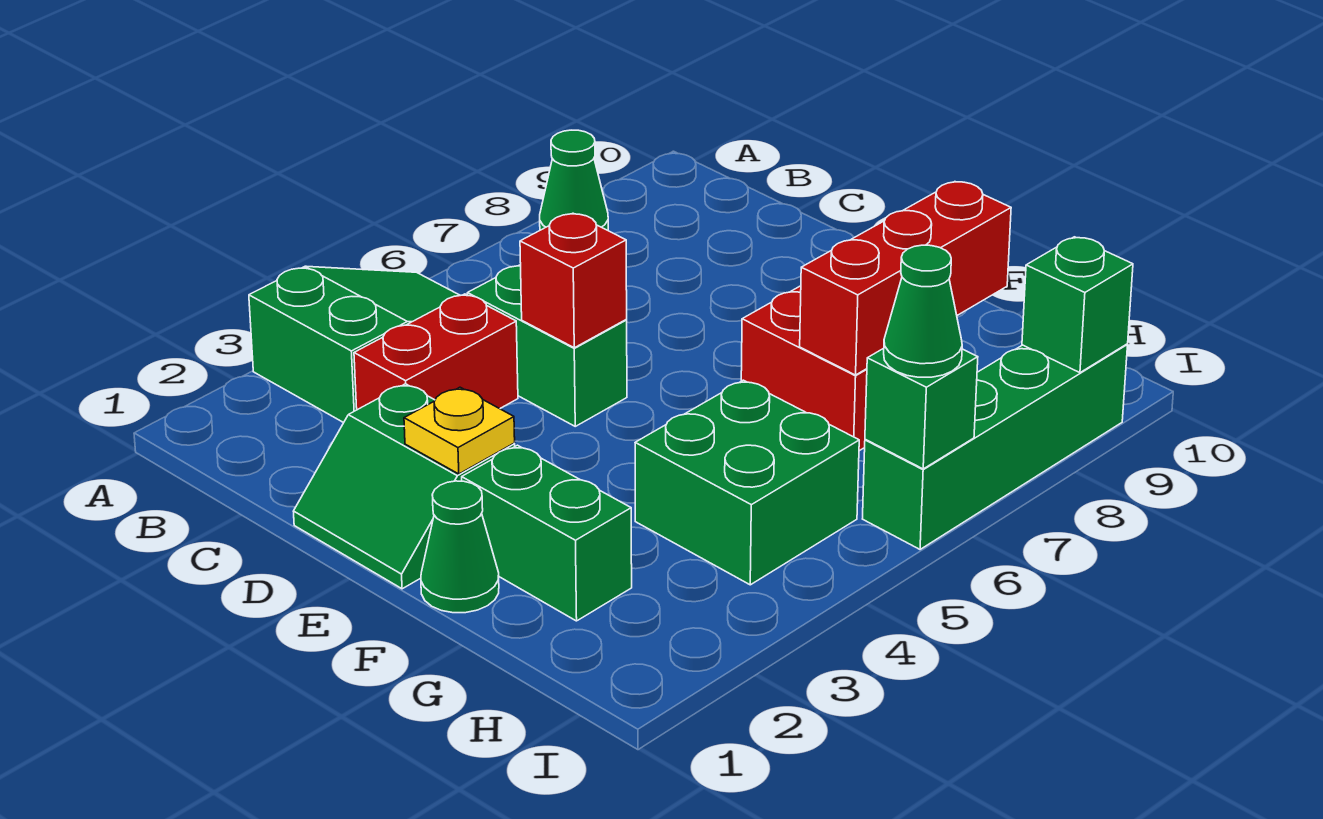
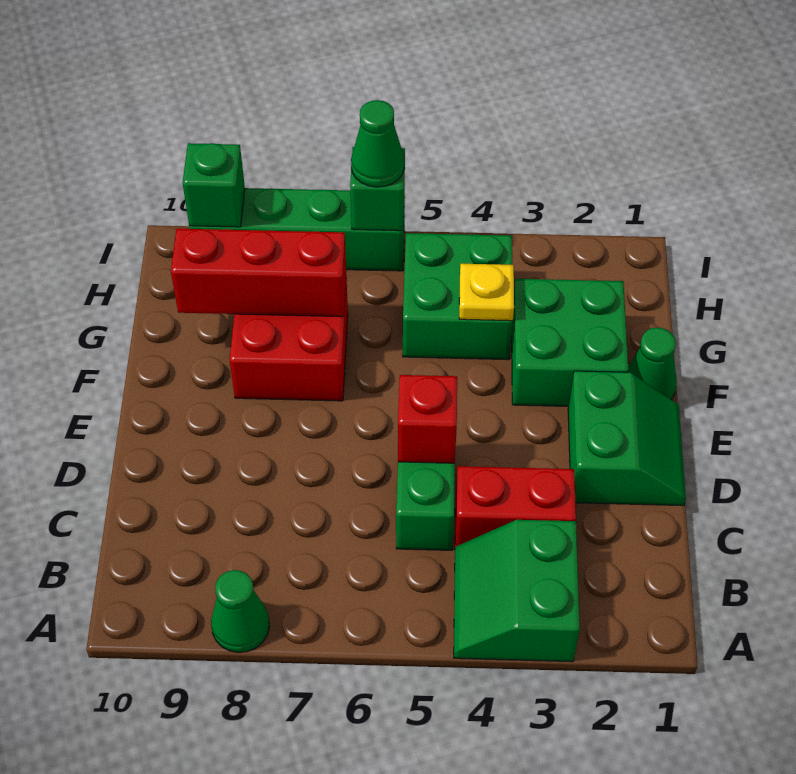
green 2x3 slope [249,266,460,423] -> green 2x2 slope [454,520,580,662]
yellow 1x1 plate [404,387,515,474] -> yellow 1x1 plate moved to [459,264,514,321]
green 1x2 brick [462,445,632,621] -> green 2x2 brick [512,279,628,406]

